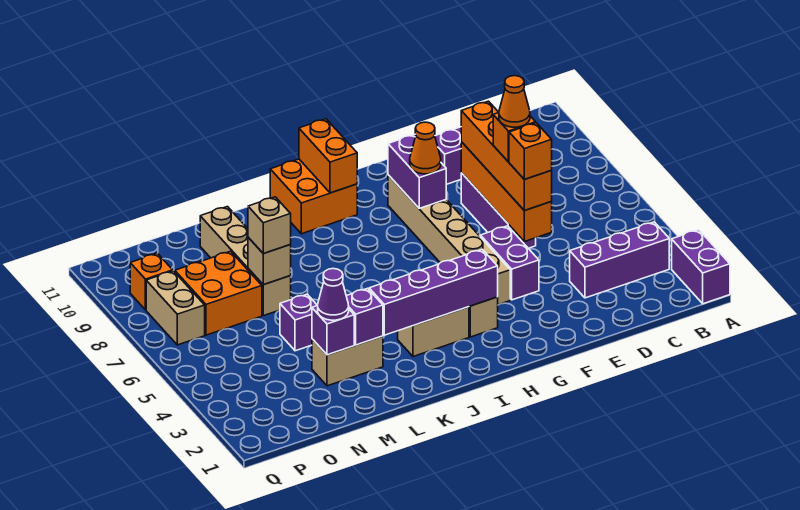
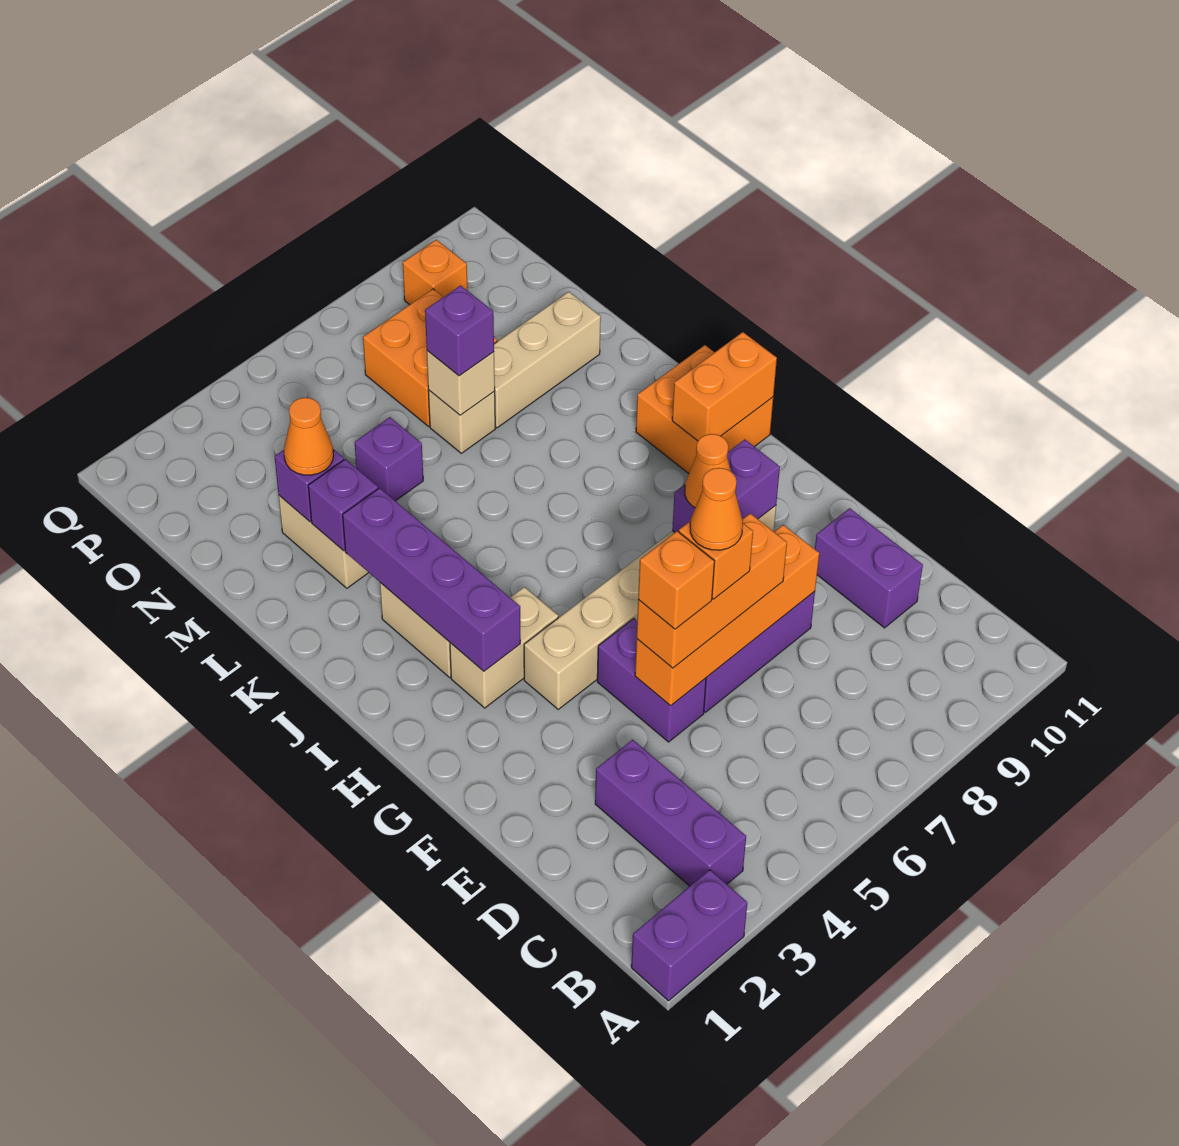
orange 1x4 brick [461,101,552,211] -> orange 1x3 brick [637,513,787,668]
purple 1x2 brick [480,226,539,300] -> purple 1x2 brick turned to [597,618,706,742]
purple 1x1 cone [318,269,349,320] -> orange 1x1 cone [284,398,333,475]
tan 1x1 brick [248,197,291,254] -> purple 1x1 brick [425,285,494,376]
tan 1x2 brick [146,271,205,345] -> none

